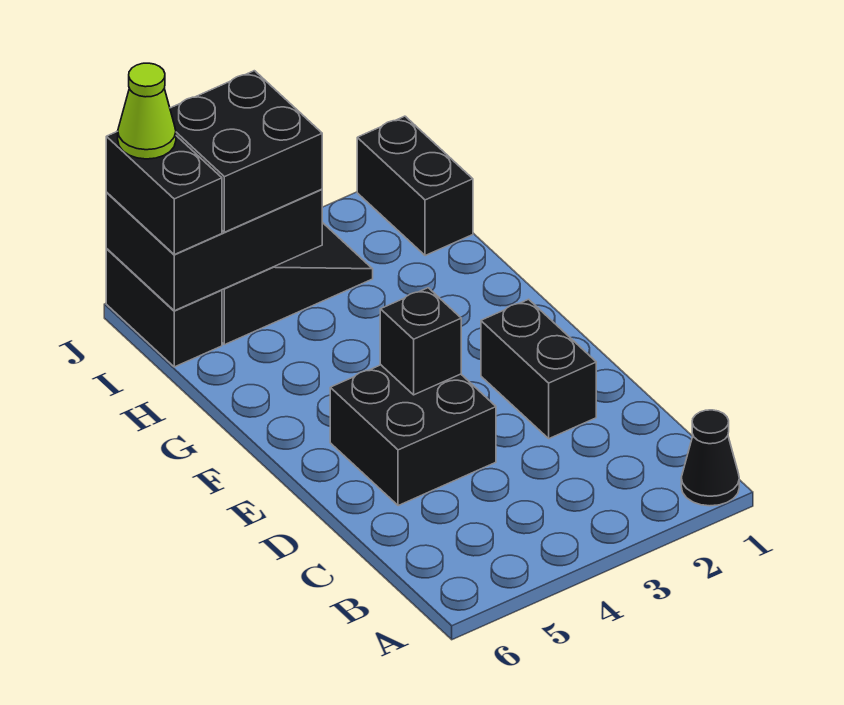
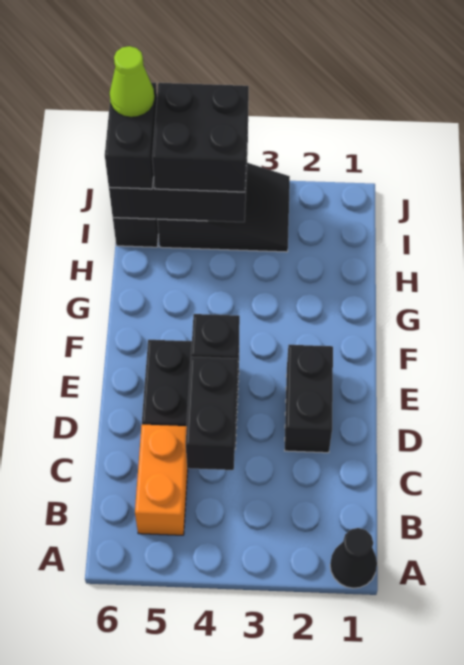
none -> orange 1x2 brick [135,425,188,535]
black 1x2 brick [357,116,473,256] -> black 1x2 brick moved to [186,357,238,470]

